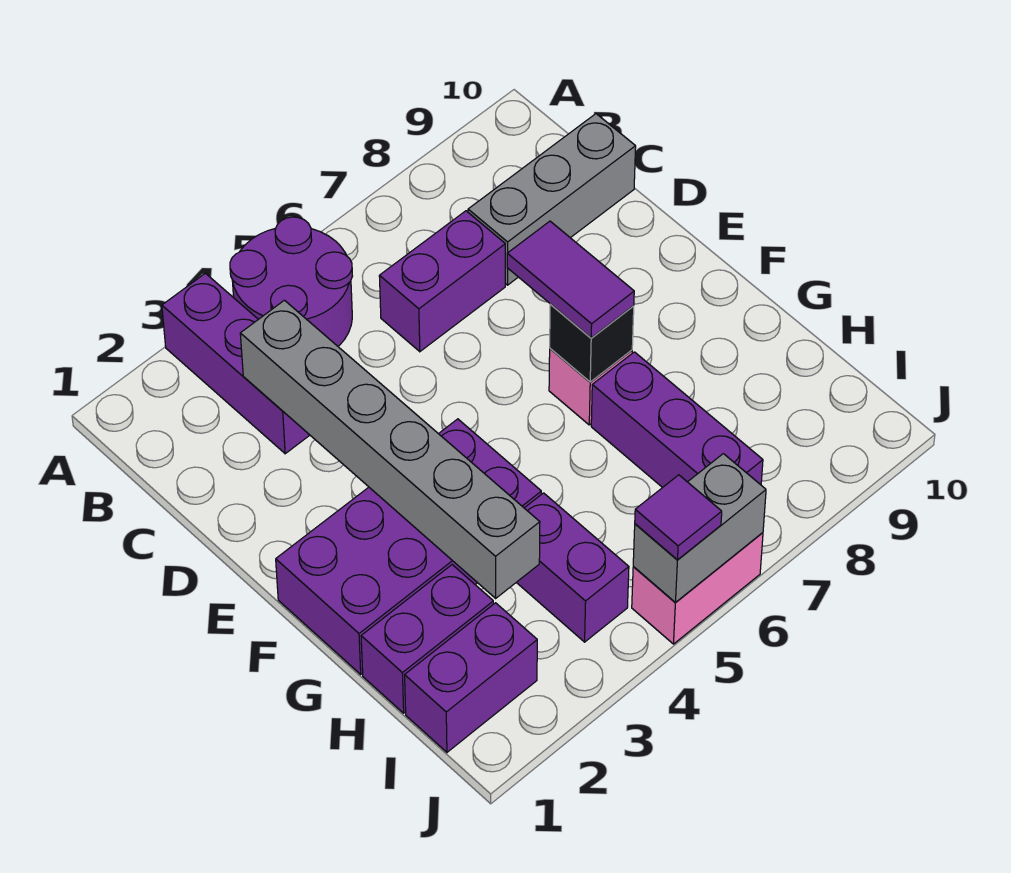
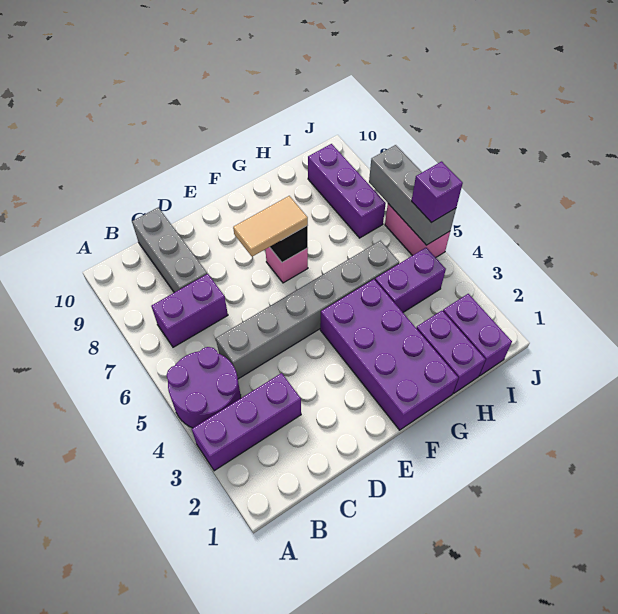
grey 1x6 brick [240,300,540,598] -> grey 1x6 brick moved to [216,241,399,379]
purple 1x2 brick [379,211,505,352] -> purple 1x2 brick turned to [152,274,228,347]
purple 1x2 tile [507,221,634,338] -> tan 1x2 tile [233,196,308,257]
purple 1x3 brick [591,352,763,488] -> purple 1x3 brick turned to [308,144,386,238]
grey 1x2 brick [633,454,766,602] -> grey 1x3 brick [369,145,456,245]
purple 1x1 tile [635,475,722,560] -> purple 1x1 brick [412,161,463,223]

